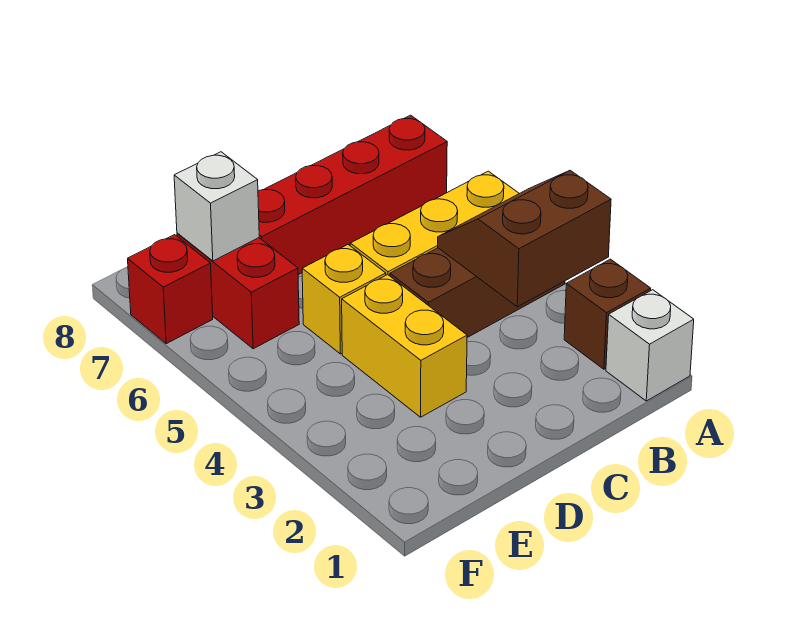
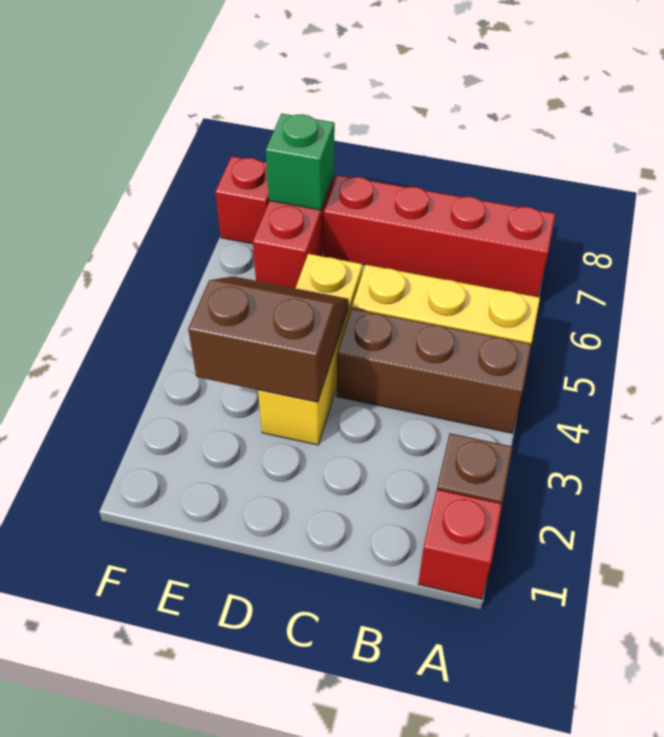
white 1x1 brick [606,290,694,401] -> red 1x1 brick [418,490,502,599]
brown 2x2 slope [438,170,611,307] -> brown 2x2 slope moved to [188,276,349,402]
white 1x1 brick [174,152,259,261] -> green 1x1 brick [266,113,335,210]

